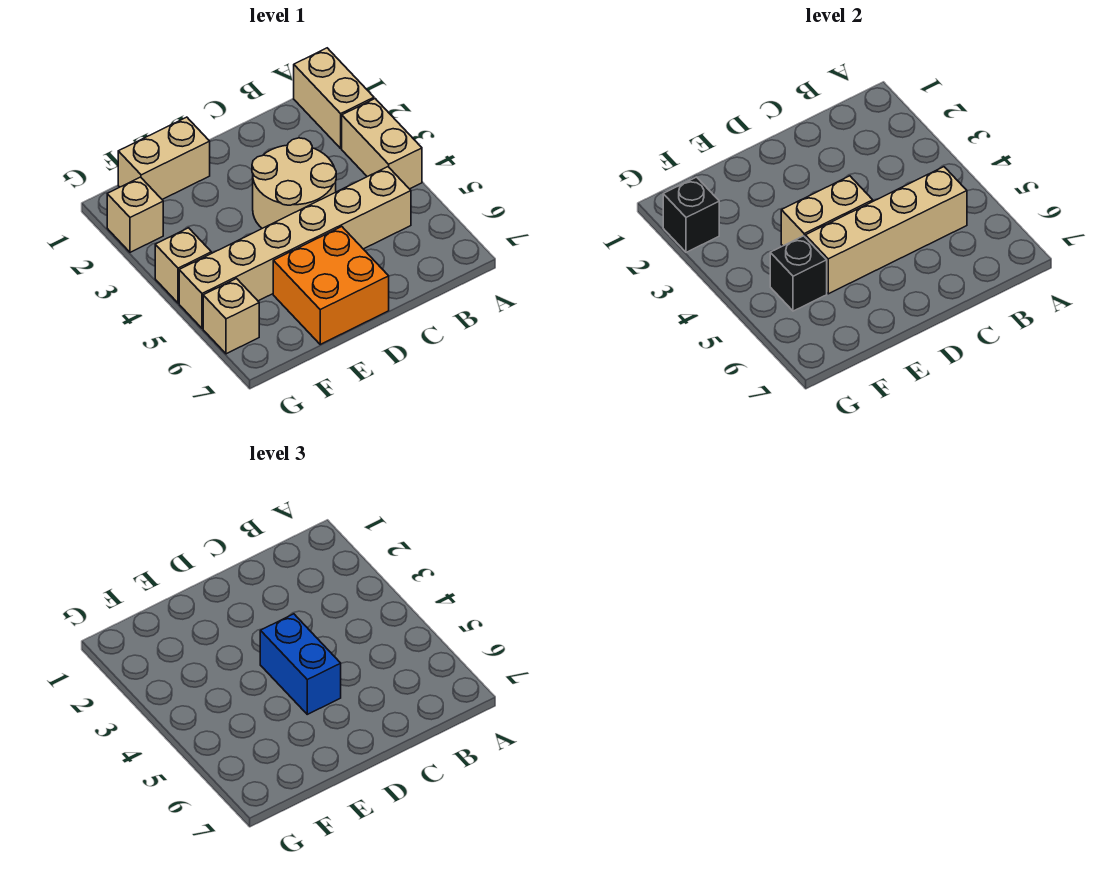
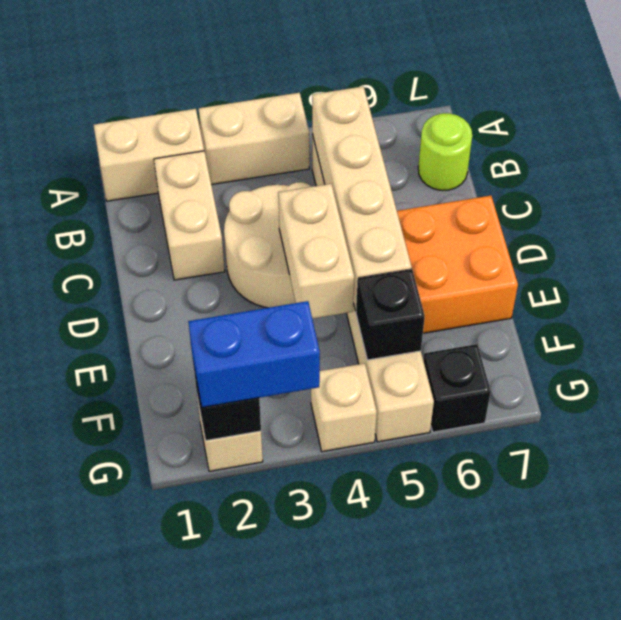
none -> lime 1x1 round brick [418,113,472,190]
blue 1x2 brick [260,614,341,714] -> blue 1x2 brick moved to [188,301,320,408]
tan 1x2 brick [118,117,210,199] -> tan 1x2 brick moved to [154,151,225,280]
tan 1x1 brick [203,279,259,354] -> black 1x1 brick [423,344,491,432]

